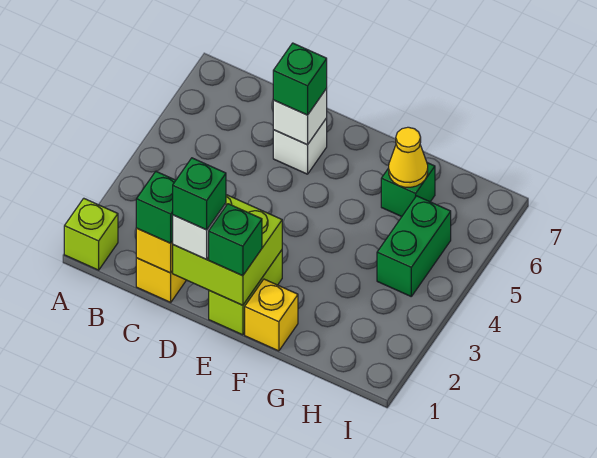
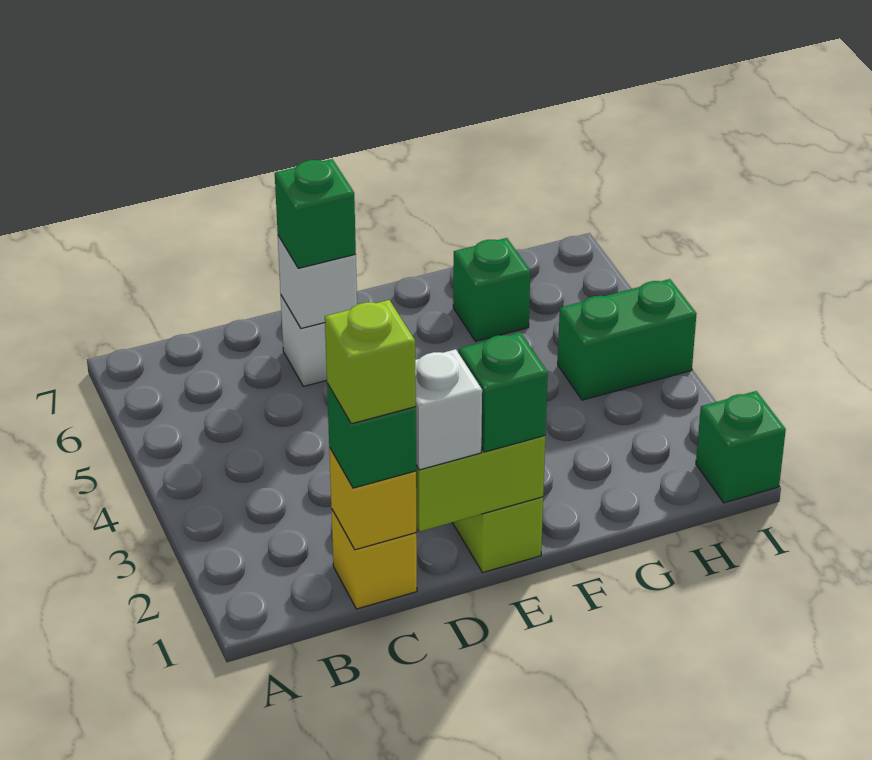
lime 1x1 brick [64,198,118,270] -> lime 1x1 brick moved to [325,300,416,424]
green 1x1 brick [173,158,226,230] -> green 1x1 brick moved to [696,391,786,503]
yellow 1x1 brick [245,279,298,351] -> none
yellow 1x1 cone [389,127,428,187] -> none
green 1x2 brick [377,196,451,296] -> green 1x2 brick turned to [558,279,697,400]

